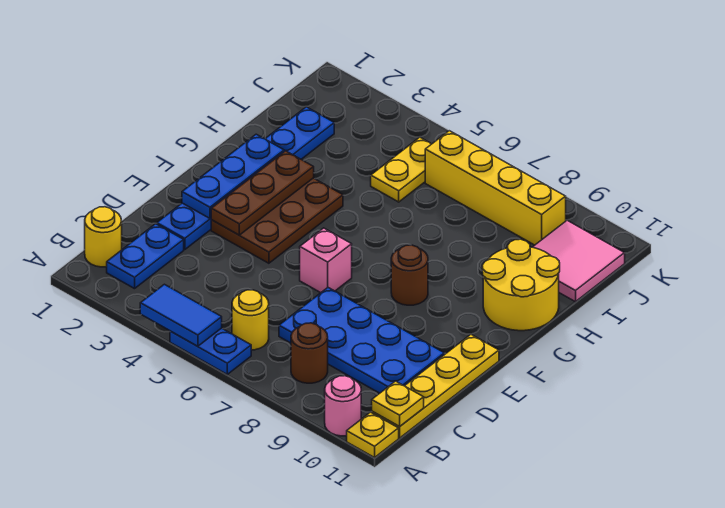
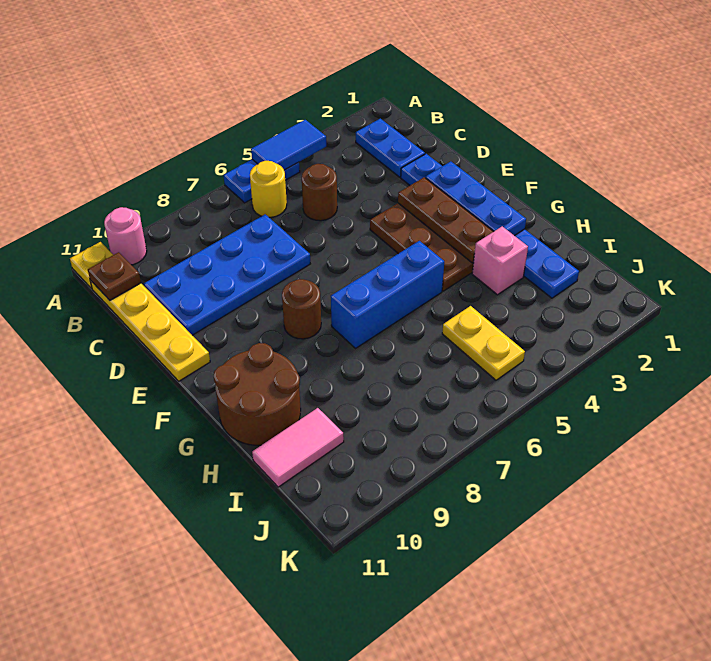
yellow 1x1 round brick [85,207,122,267] -> none
brown 1x1 round brick [291,323,328,383] -> brown 1x1 round brick moved to [302,164,337,221]
yellow 1x1 plate [372,381,424,427] -> brown 1x1 plate [88,252,141,300]
pink 1x1 brick [300,228,352,293] -> pink 1x1 brick moved to [472,226,528,295]
none -> blue 1x3 brick [331,241,444,349]
yellow 2x2 round brick [482,239,560,331] -> brown 2x2 round brick [214,343,301,445]
pink 2x2 tile [533,220,625,302] -> pink 1x2 tile [252,408,344,487]
yellow 1x4 brick [425,131,566,245] -> none

